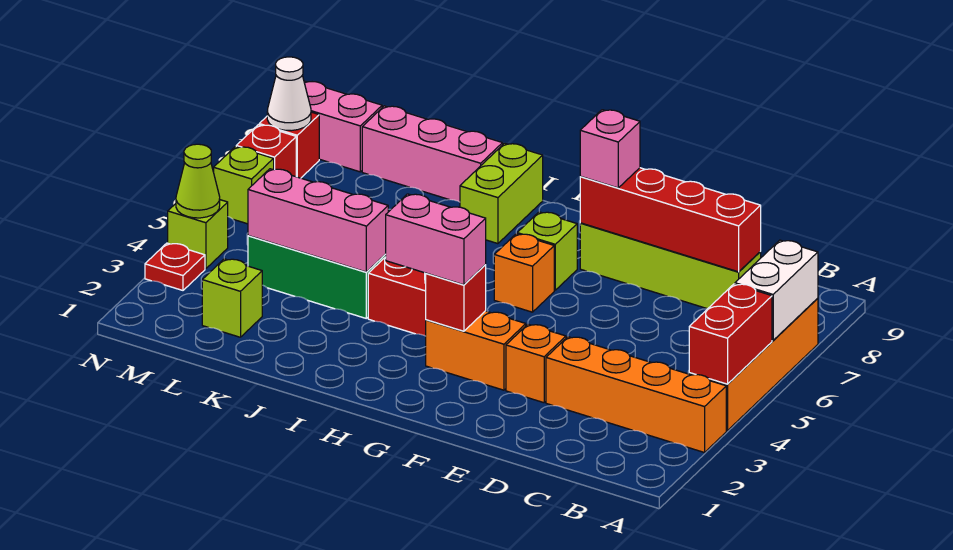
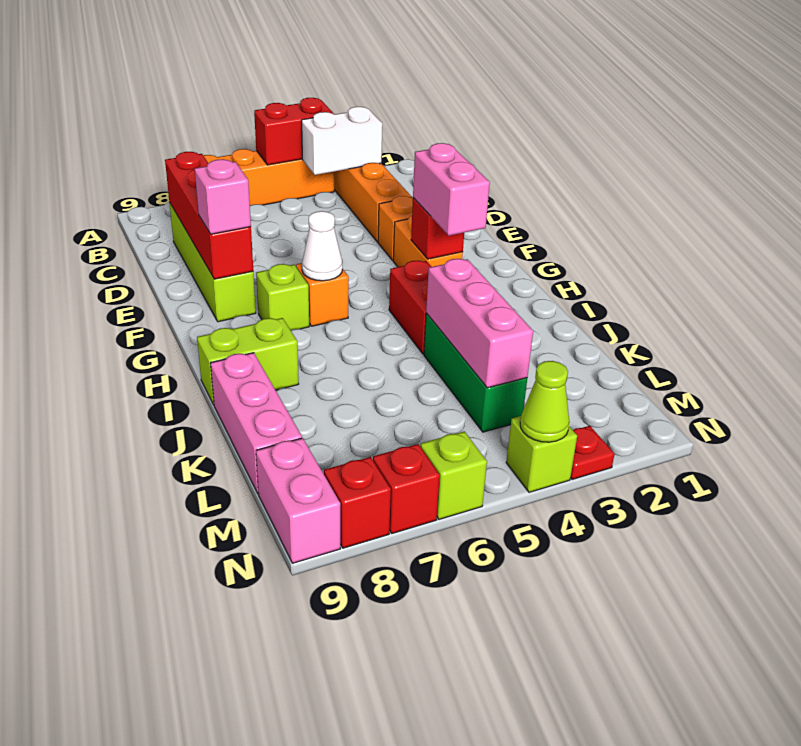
white 1x2 brick [735,240,818,340] -> white 1x2 brick moved to [302,107,382,175]
lime 1x1 brick [202,259,262,337] -> none
white 1x1 cone [267,57,311,131] -> white 1x1 cone moved to [302,211,342,281]

